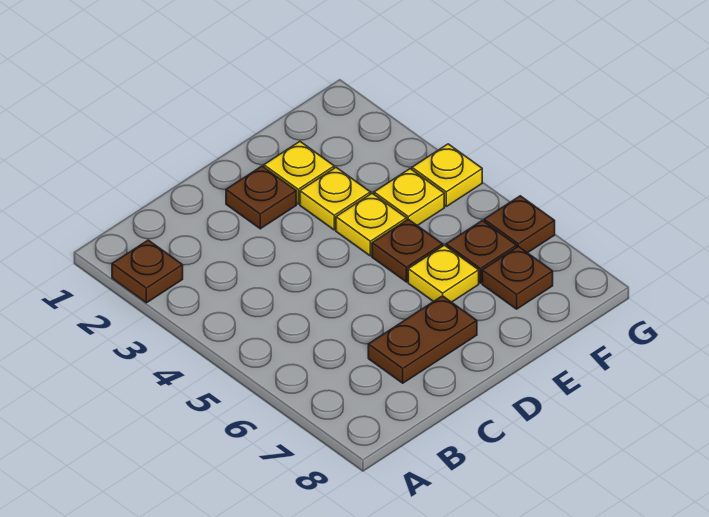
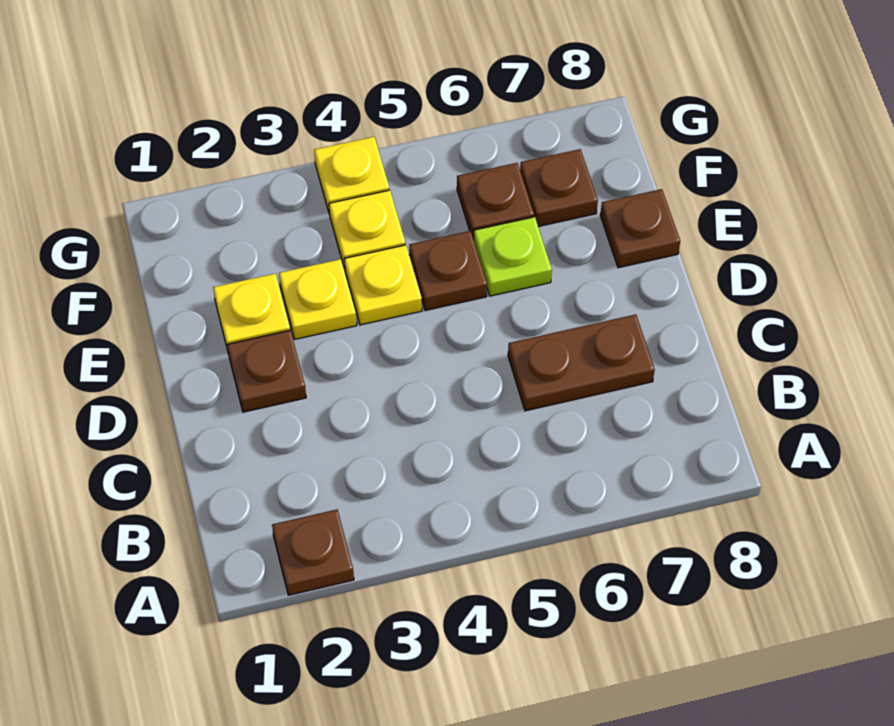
brown 1x2 plate [368,296,477,383] -> brown 1x2 plate turned to [508,314,655,411]
yellow 1x1 plate [408,245,479,302] -> lime 1x1 plate [474,217,552,296]
brown 1x1 plate [484,196,555,253] -> brown 1x1 plate moved to [600,189,680,268]

